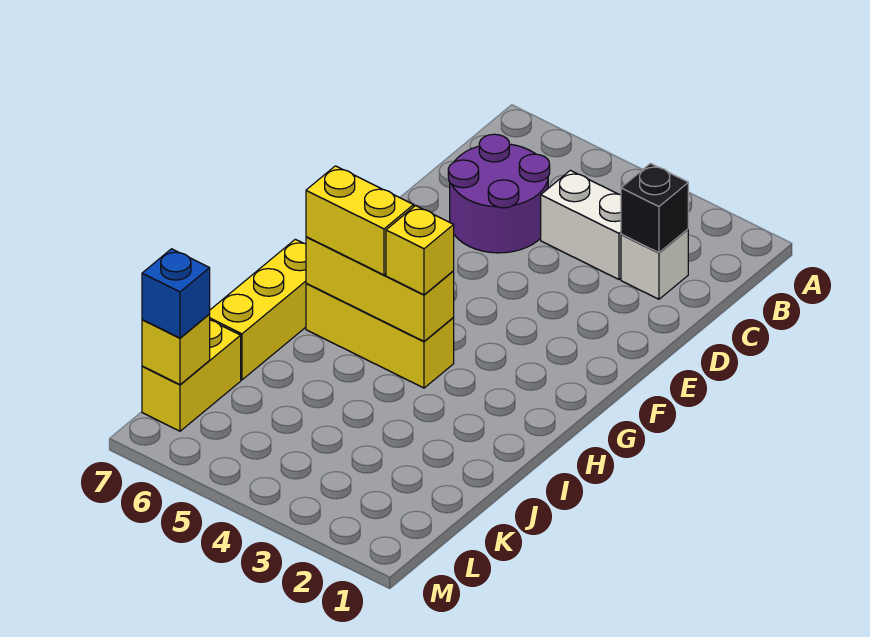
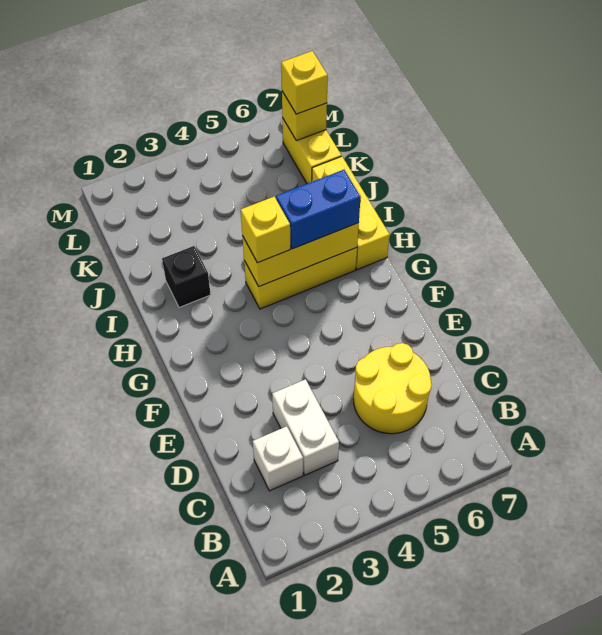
black 1x1 brick [621,164,688,253] -> black 1x1 brick moved to [162,246,211,308]
white 1x2 brick [541,170,621,279] -> white 1x2 brick turned to [272,379,339,475]
purple 2x2 round brick [448,134,550,253] -> yellow 2x2 round brick [354,343,432,434]
yellow 1x2 brick [306,166,414,275] -> blue 1x2 brick [276,170,361,249]
blue 1x1 brick [142,249,210,338] -> yellow 1x1 brick [281,51,328,114]

